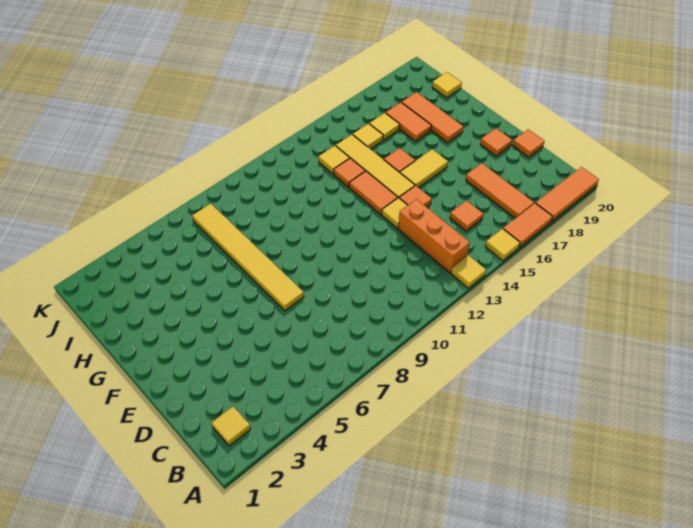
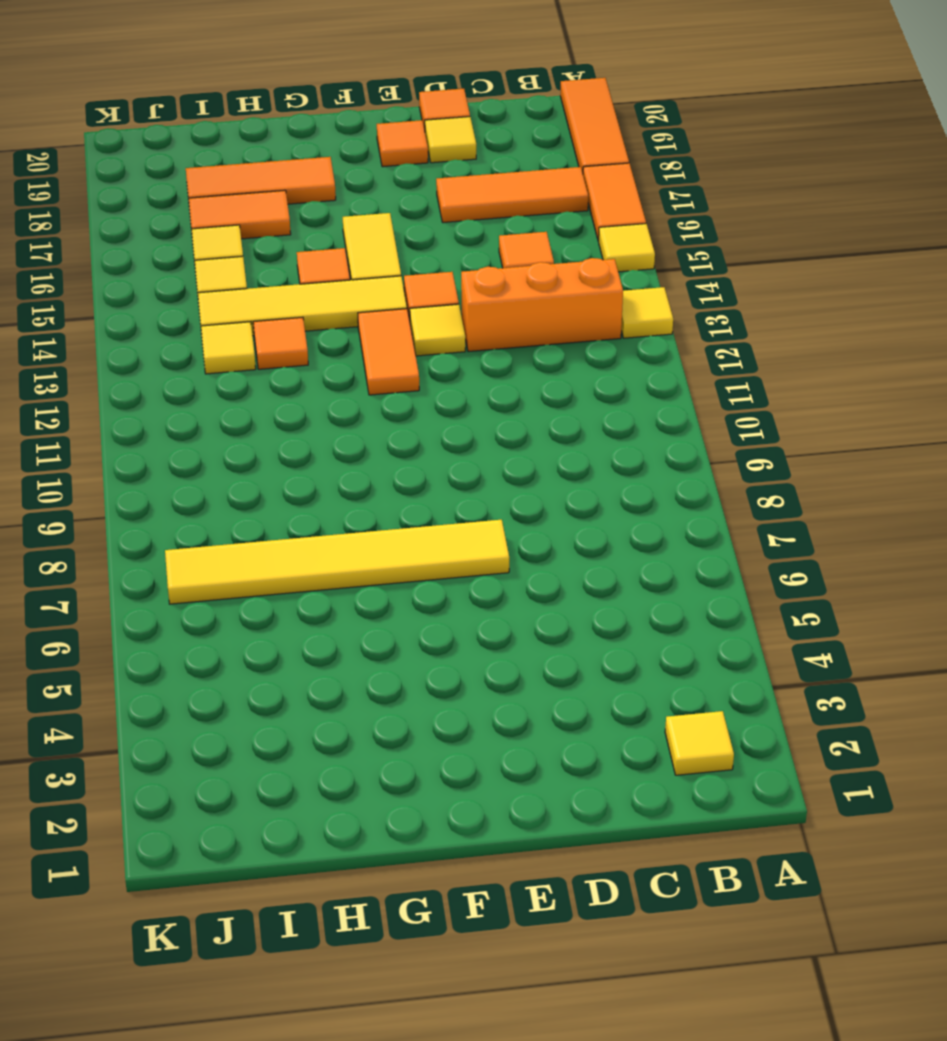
orange 1x2 tile [349,171,398,214] -> orange 1x2 tile turned to [358,309,419,395]
yellow 1x1 tile [432,72,462,98] -> yellow 1x1 tile moved to [425,117,476,163]

